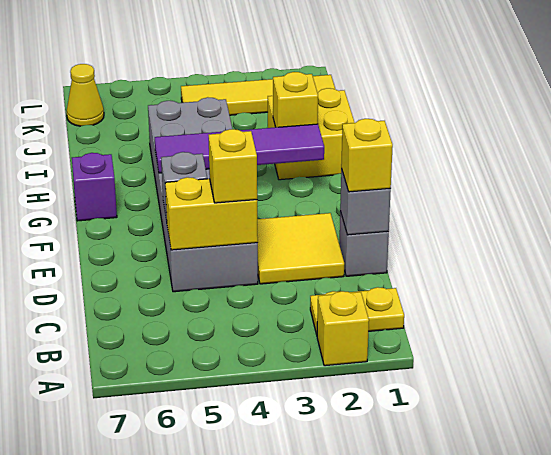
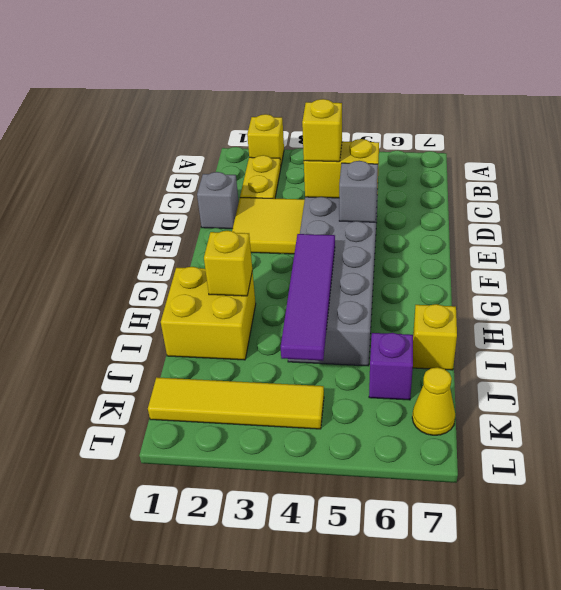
yellow 1x2 plate [310,287,404,335] -> yellow 1x2 plate turned to [240,155,281,199]
grey 1x1 brick [340,169,391,235] -> none
yellow 1x1 brick [341,119,393,192] -> yellow 1x1 brick moved to [413,304,457,370]
purple 1x4 tile [155,124,324,173] -> purple 1x4 tile turned to [281,234,335,361]
purple 1x1 brick [72,153,117,221] -> purple 1x1 brick moved to [369,333,413,400]

